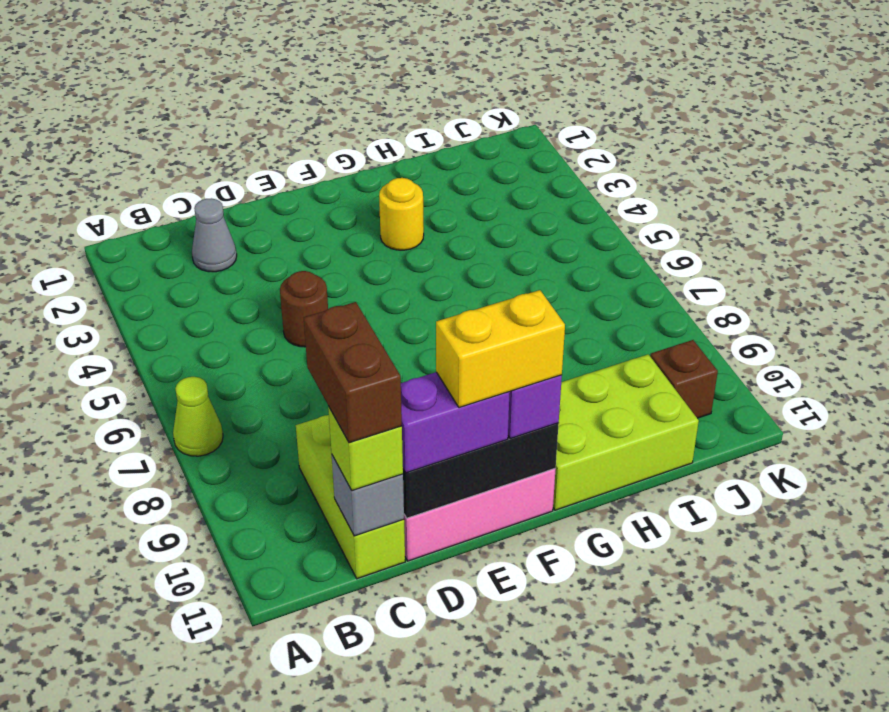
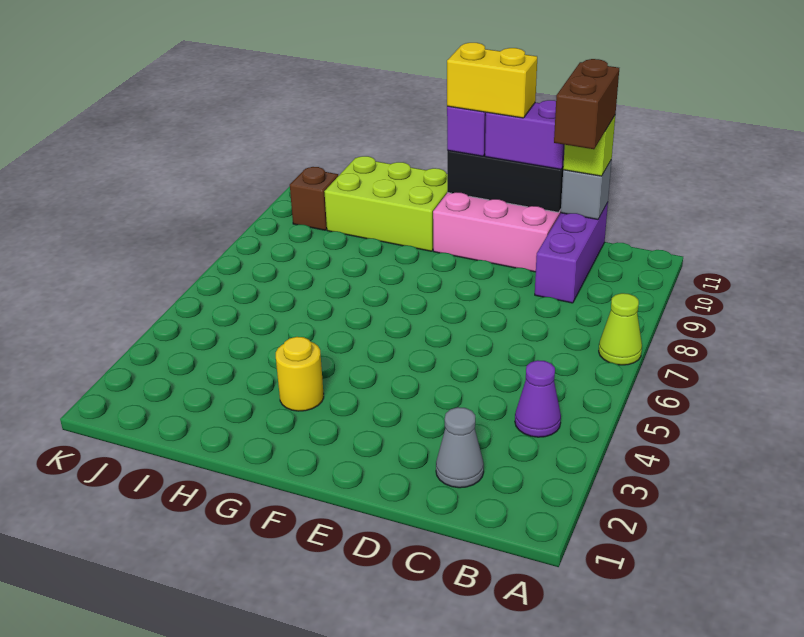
none -> purple 1x1 cone [515,360,561,437]
lime 1x3 brick [296,415,405,579] -> purple 1x3 brick [535,203,608,303]
brown 1x1 round brick [280,271,328,347] -> none

